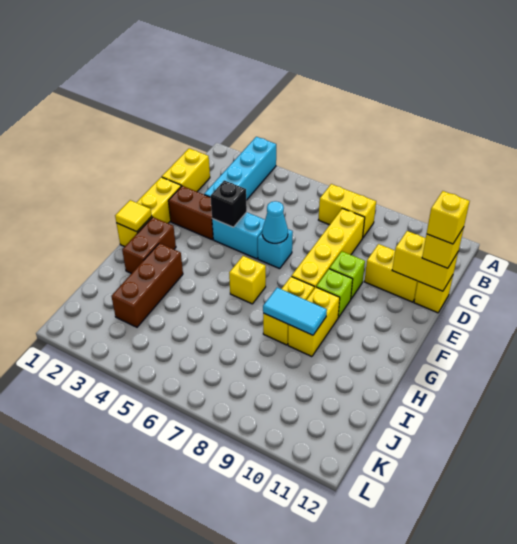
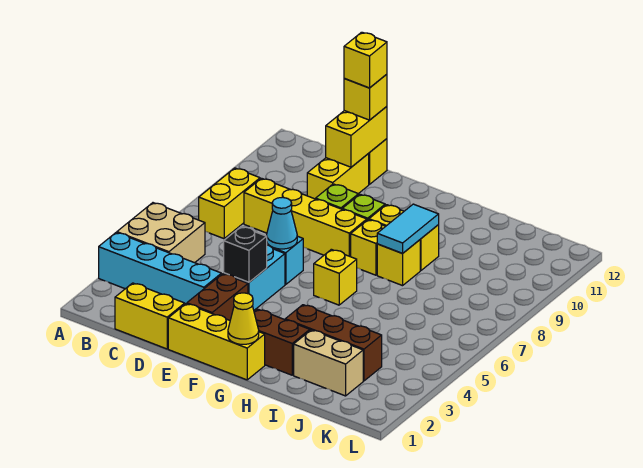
none -> tan 2x2 brick [117,203,205,263]
yellow 1x1 tile [115,200,152,232] -> yellow 1x1 cone [228,293,259,344]
none -> tan 1x2 brick [294,330,363,396]

